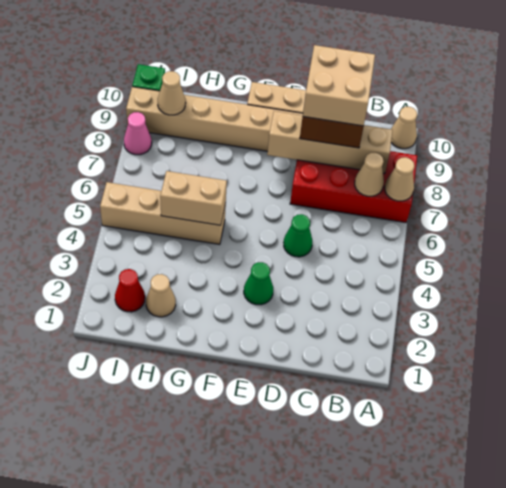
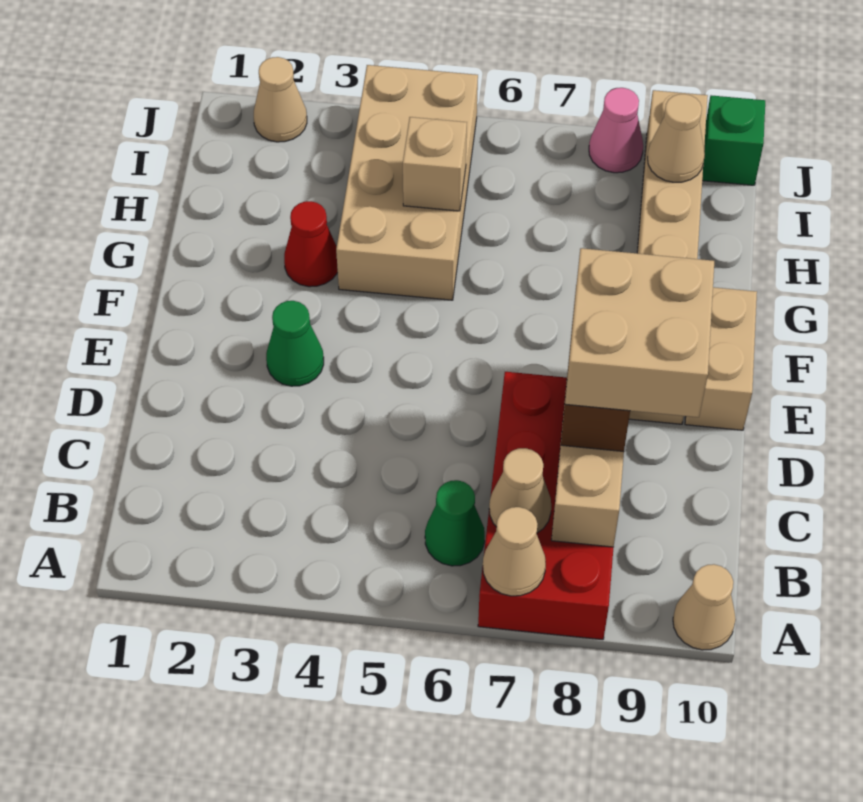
green 1x1 cone [284,214,312,257] -> green 1x1 cone moved to [425,480,485,566]
tan 1x4 brick [100,182,226,245] -> tan 2x4 brick [336,65,478,300]
tan 1x2 brick [160,171,227,225] -> tan 1x1 brick [403,117,467,211]
tan 1x1 cone [146,274,176,317] -> tan 1x1 cone moved to [254,57,307,142]
red 1x1 cone [115,269,145,312] -> red 1x1 cone moved to [284,201,338,287]

